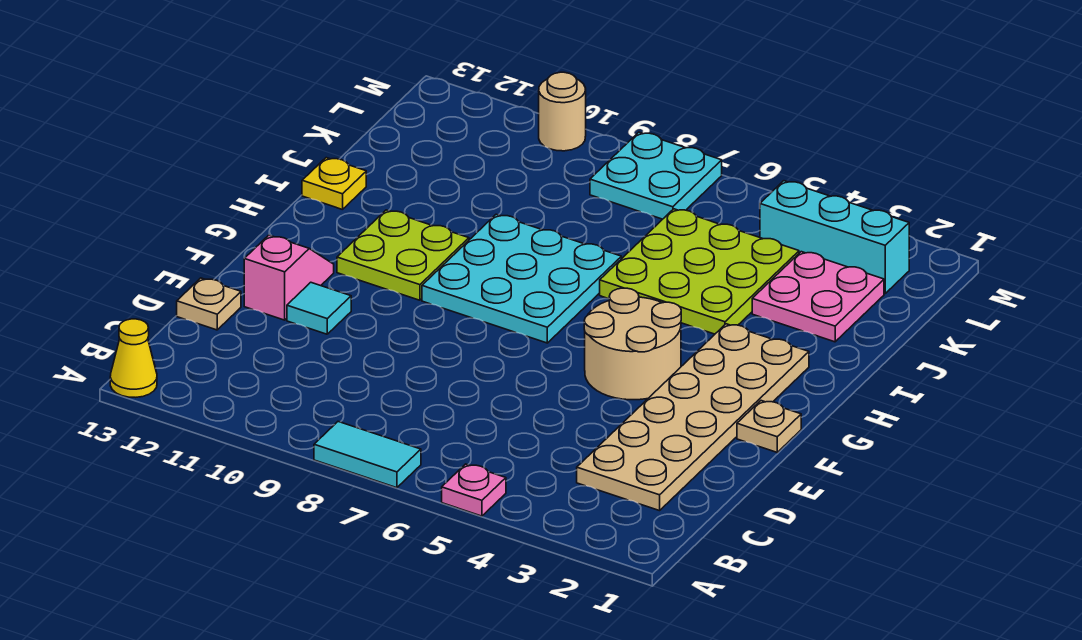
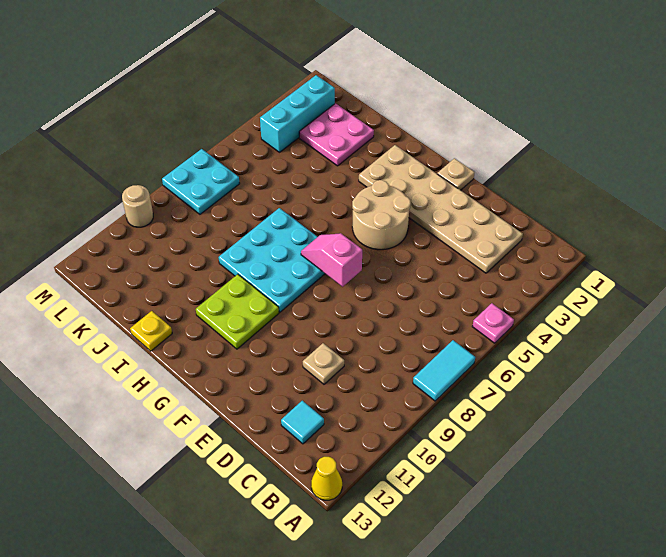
tan 1x1 plate [177,278,241,330] -> tan 1x1 plate moved to [303,343,344,384]
cyan 1x1 tile [287,282,351,334] -> cyan 1x1 tile moved to [281,401,324,444]
pink 1x2 slope [244,235,334,320] -> pink 1x2 slope moved to [301,233,362,287]
lime 3x3 plate [600,209,799,334] -> none

